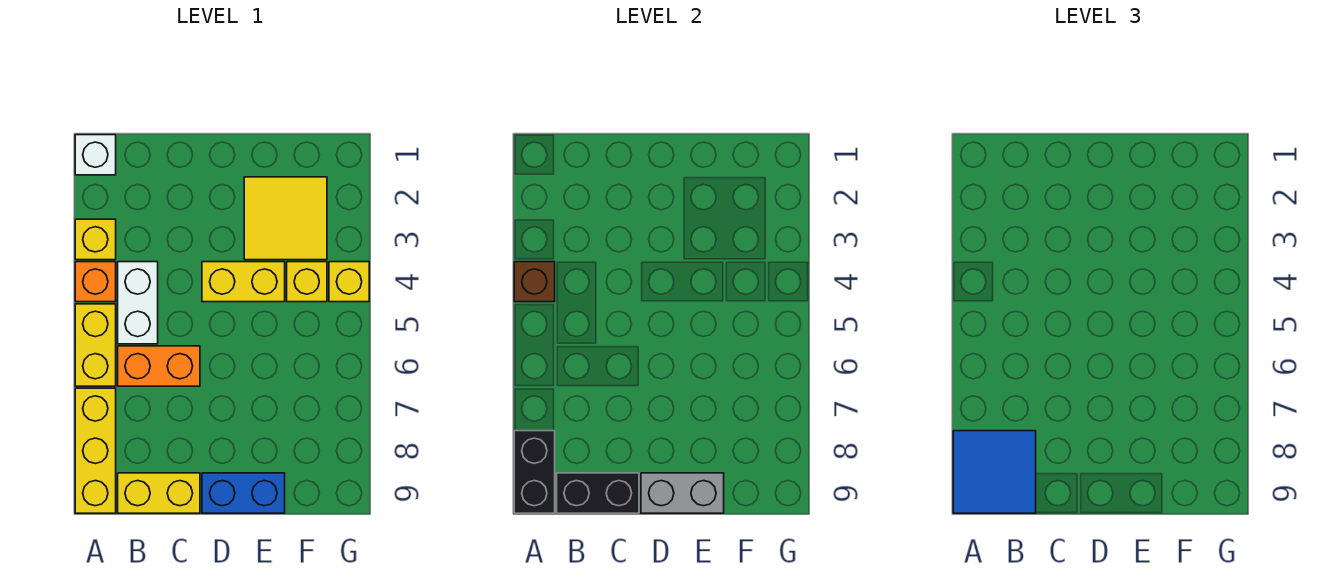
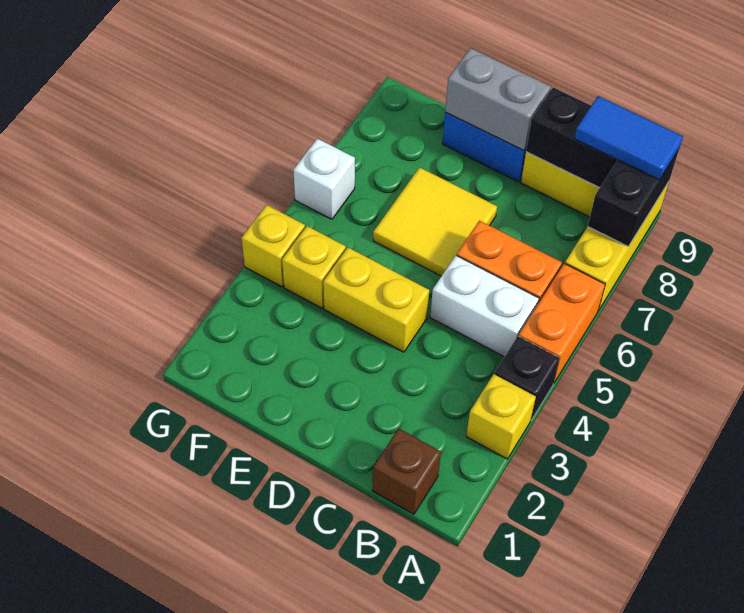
white 1x1 brick [75,135,116,175] -> white 1x1 brick moved to [293,139,355,219]
orange 1x1 brick [75,262,116,302] -> black 1x1 brick [495,336,560,420]
brown 1x1 brick [514,262,555,302] -> brown 1x1 brick moved to [372,429,441,514]
yellow 1x2 brick [75,304,116,386] -> orange 1x2 brick [519,264,605,383]
blue 2x2 tile [953,431,1036,513] -> blue 1x2 tile [574,96,683,180]
white 1x2 brick [118,262,158,344] -> white 1x2 brick turned to [430,255,539,357]
yellow 2x2 tile [244,177,327,260] -> yellow 2x2 tile moved to [373,167,497,276]

